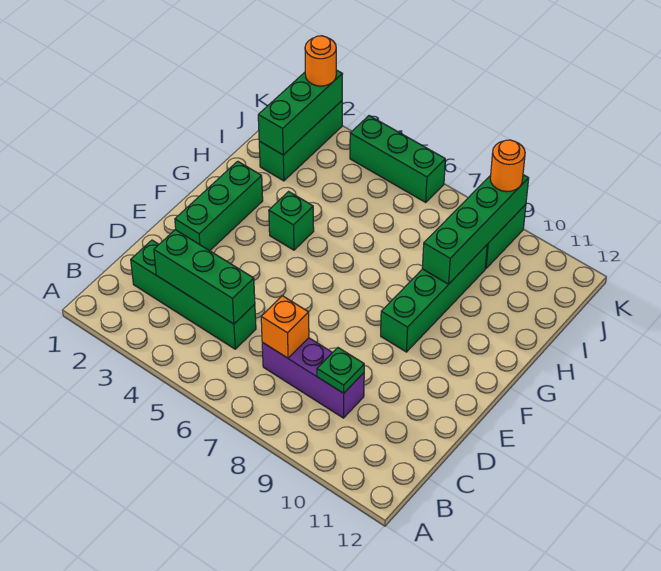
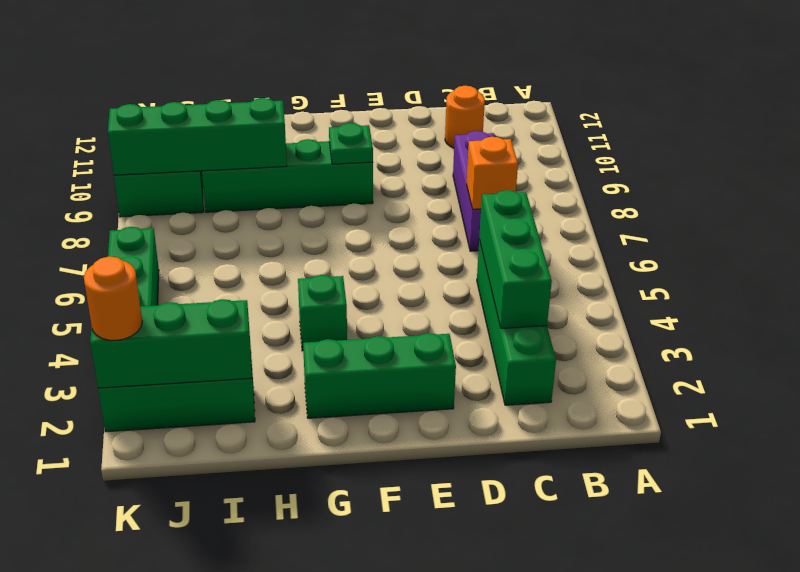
green 1x1 plate [317,348,364,393] -> green 1x1 plate moved to [329,123,373,164]
orange 1x1 round brick [490,140,525,192] -> orange 1x1 round brick moved to [445,86,485,148]

